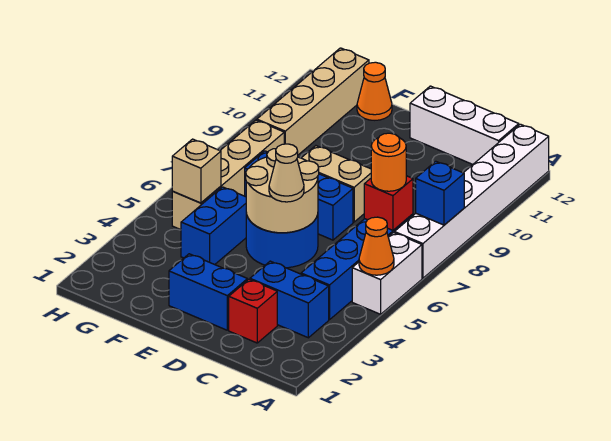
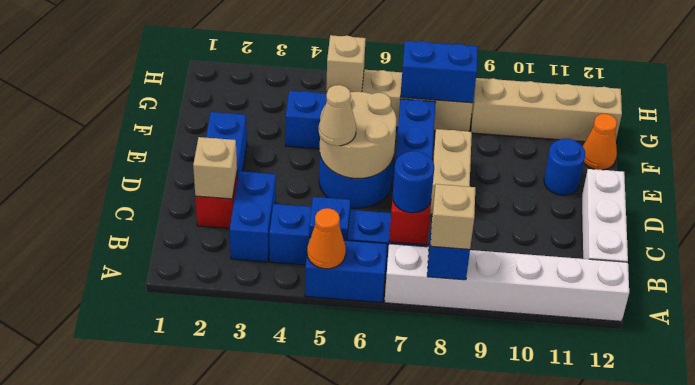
white 1x2 brick [352,233,422,314] -> blue 1x2 brick [305,238,387,303]
none -> tan 1x1 brick [431,184,475,249]
none -> blue 1x1 plate [309,197,350,239]
orange 1x1 round brick [371,133,406,191] -> blue 1x1 round brick [393,151,434,213]
none -> tan 1x1 brick [193,137,237,199]
none -> blue 1x1 round brick [544,138,585,195]
none -> blue 1x2 brick [400,41,478,103]

